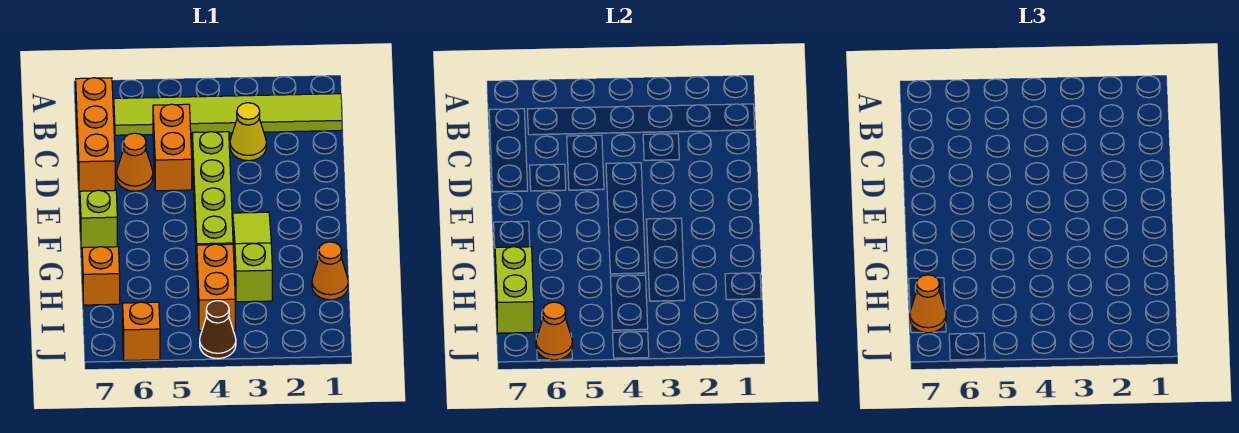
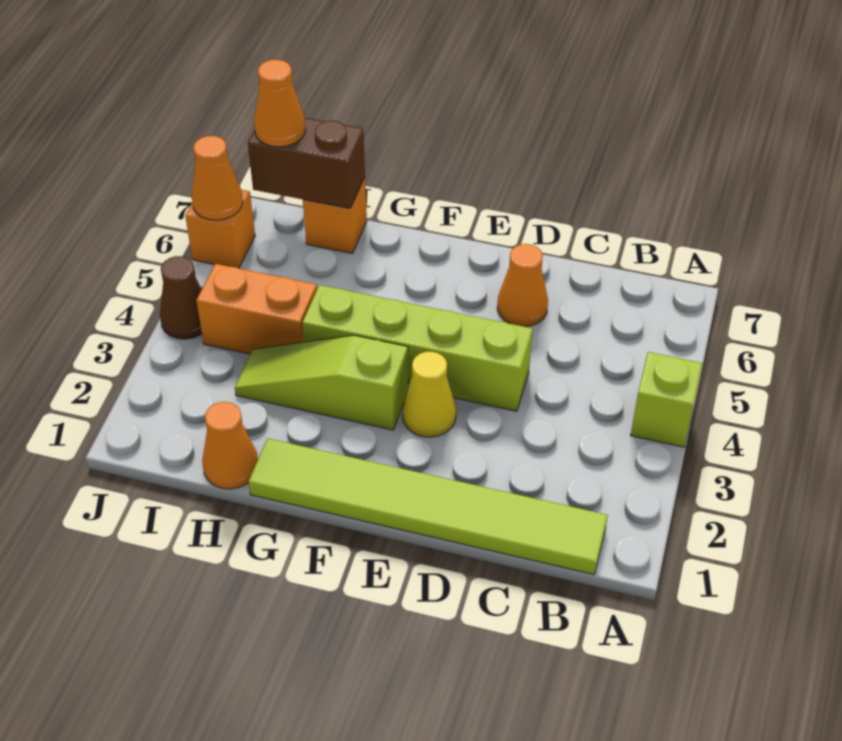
lime 1x6 tile [114,94,342,135] -> lime 1x6 tile turned to [248,438,608,575]
orange 1x3 brick [76,78,115,192] -> none
yellow 1x1 cone [230,103,266,161] -> yellow 1x1 cone moved to [402,352,456,437]
orange 1x2 brick [153,104,192,191] -> none
lime 1x3 slope [233,212,272,302] -> lime 1x3 slope turned to [235,335,408,430]
lime 1x1 brick [80,190,117,249] -> lime 1x1 brick moved to [631,352,702,447]
lime 1x2 brick [495,247,534,333] -> brown 1x2 brick [248,118,365,208]

